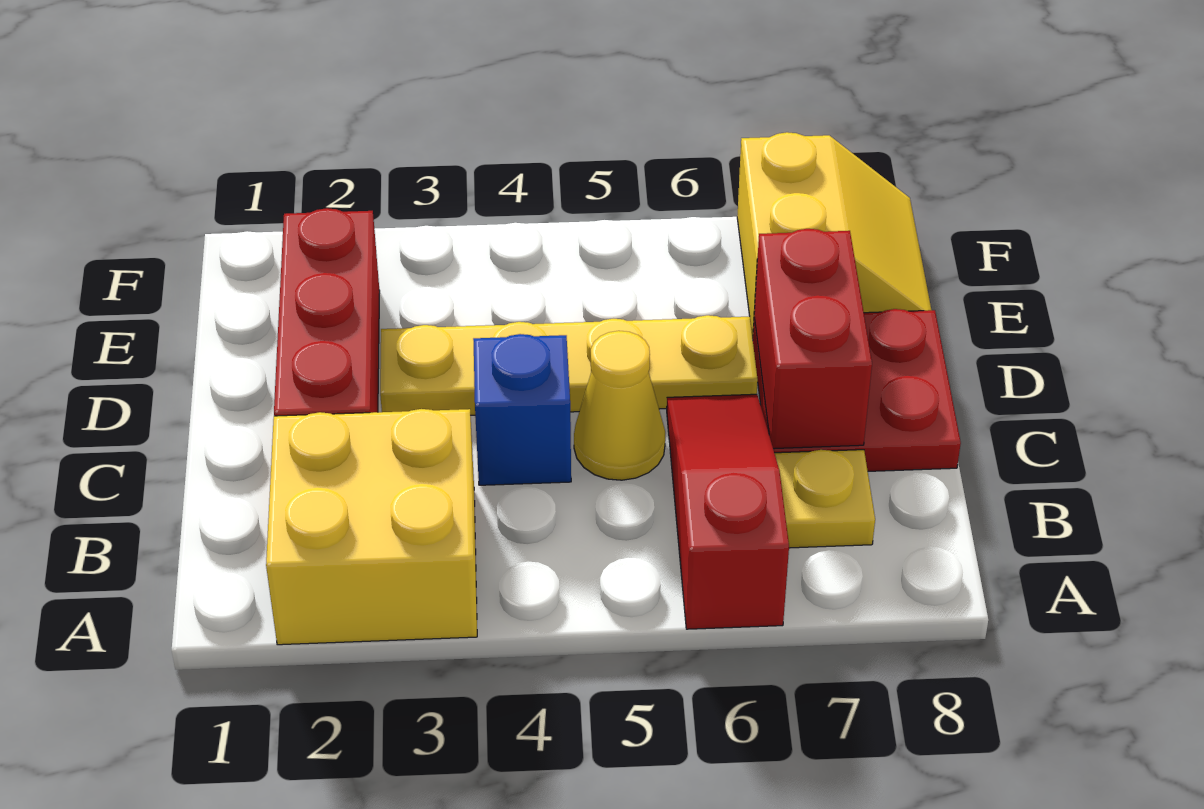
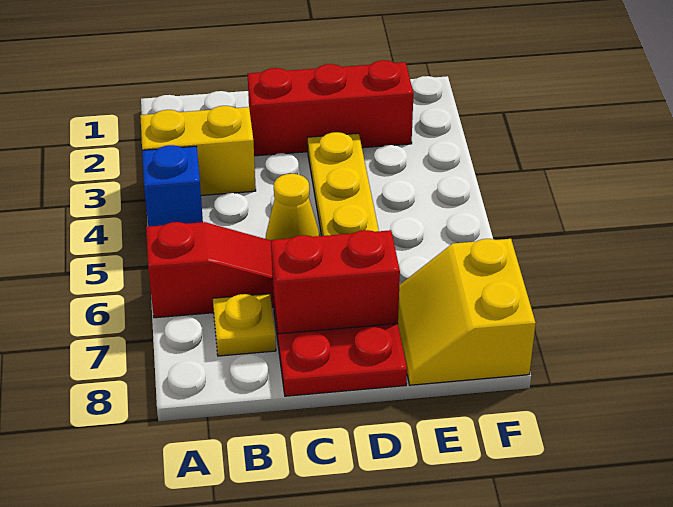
yellow 2x2 brick [266,409,477,645] -> yellow 1x2 brick [140,106,256,195]
blue 1x1 brick [473,334,571,485] -> blue 1x1 brick moved to [142,145,203,227]
yellow 2x2 slope [737,132,931,339] -> yellow 2x2 slope turned to [398,239,536,385]

